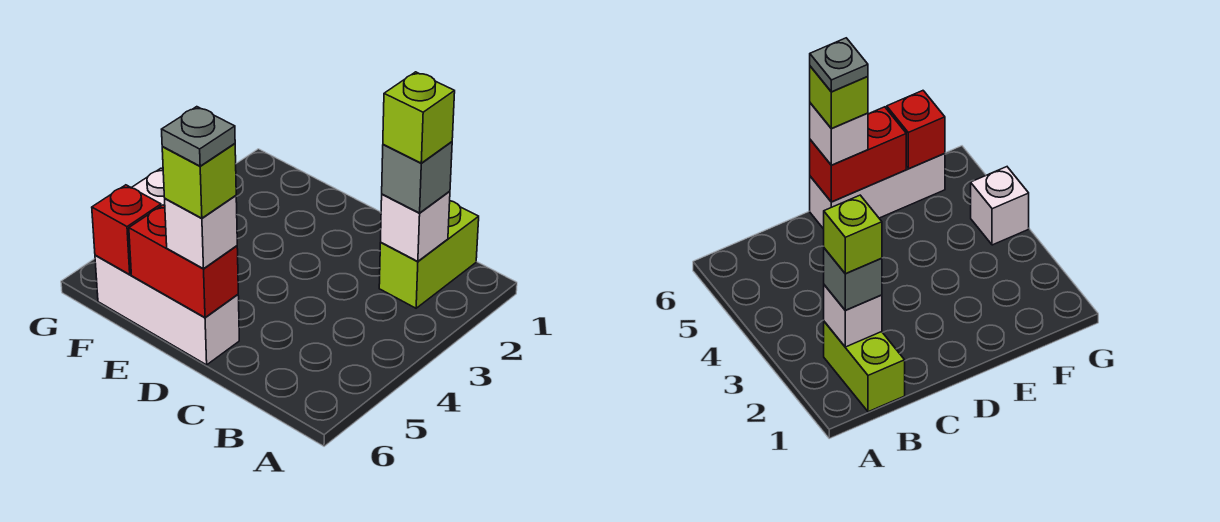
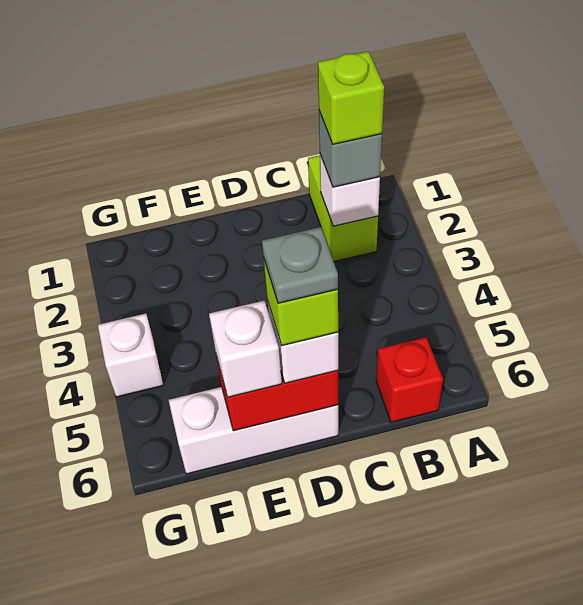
none -> white 1x1 brick [209,301,282,397]
red 1x1 brick [92,185,161,274] -> red 1x1 brick moved to [376,337,443,422]

